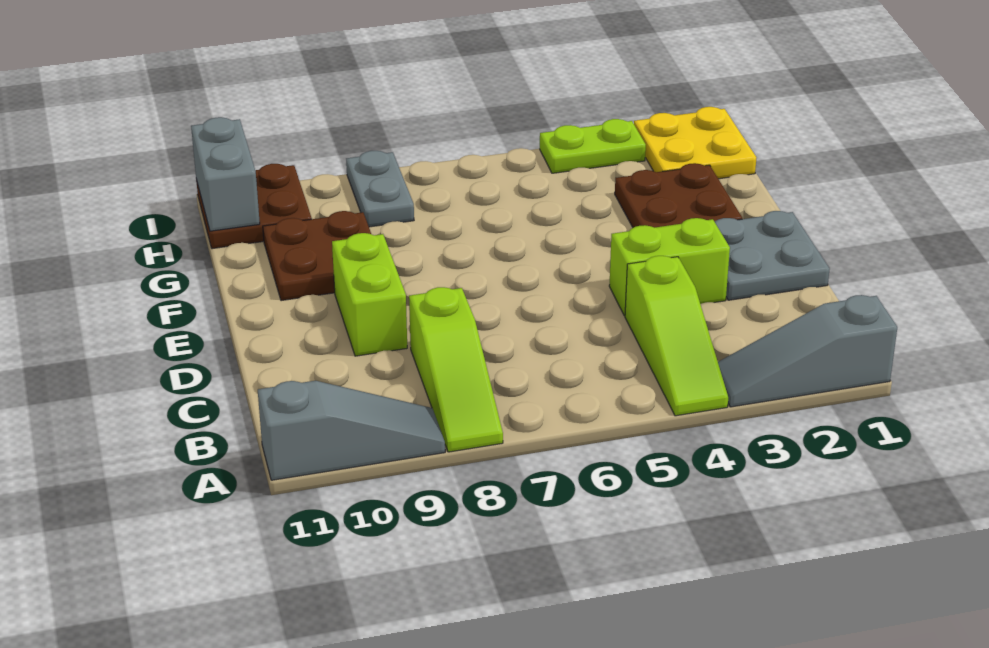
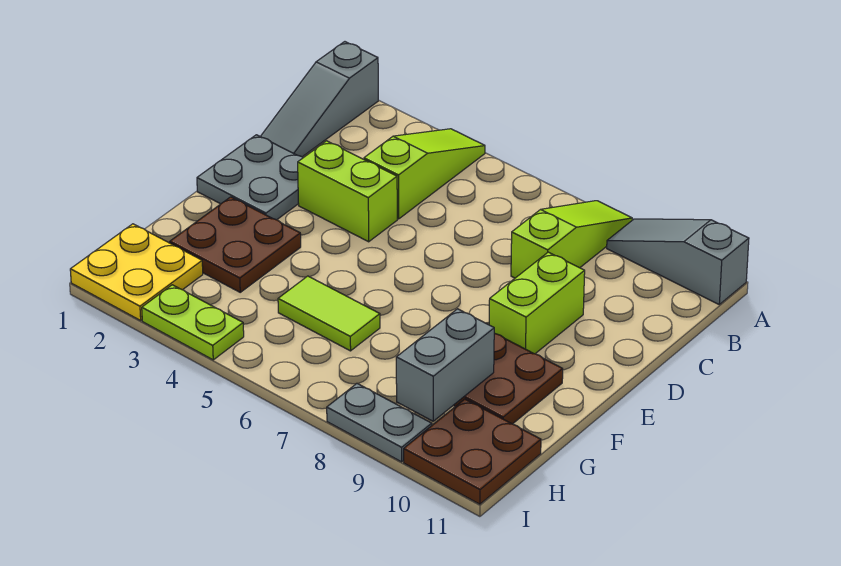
grey 1x3 slope [718,295,897,407] -> grey 1x3 slope turned to [260,42,378,157]
none -> lime 1x2 tile [278,276,380,351]
grey 1x2 plate [346,151,414,227] -> grey 1x2 plate turned to [327,383,432,462]
grey 1x2 brick [191,117,260,231] -> grey 1x2 brick moved to [396,309,495,421]

